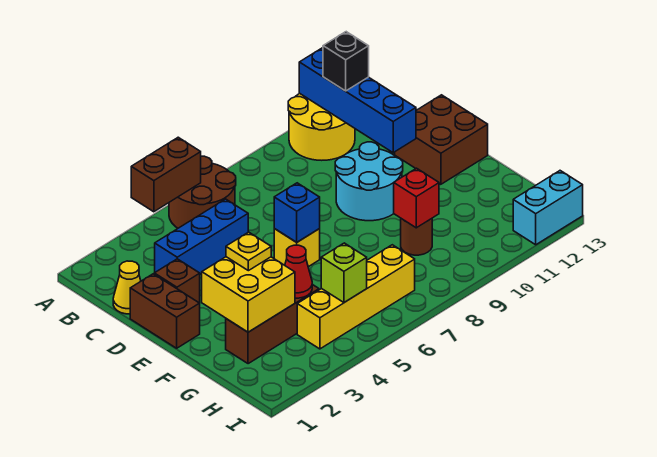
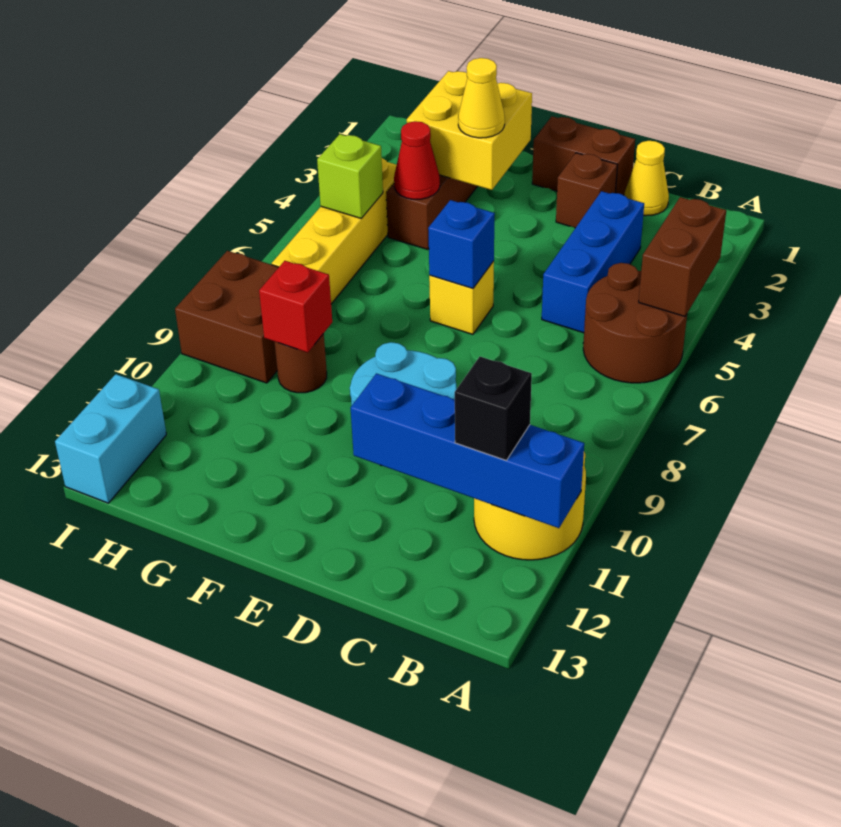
brown 2x2 brick [395,95,488,184] -> brown 2x2 brick moved to [175,251,279,383]
yellow 1x1 plate [226,232,271,271] -> yellow 1x1 cone [458,58,505,138]

